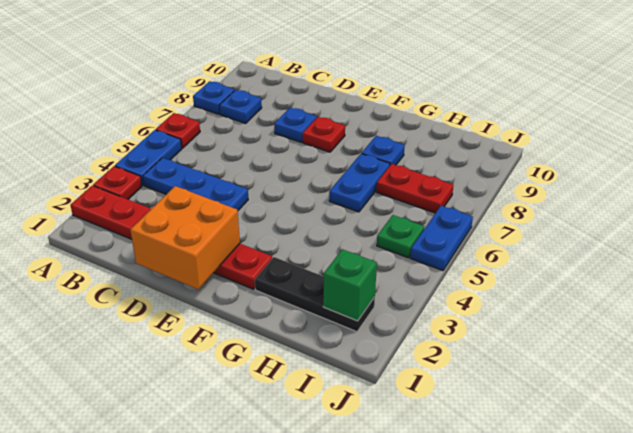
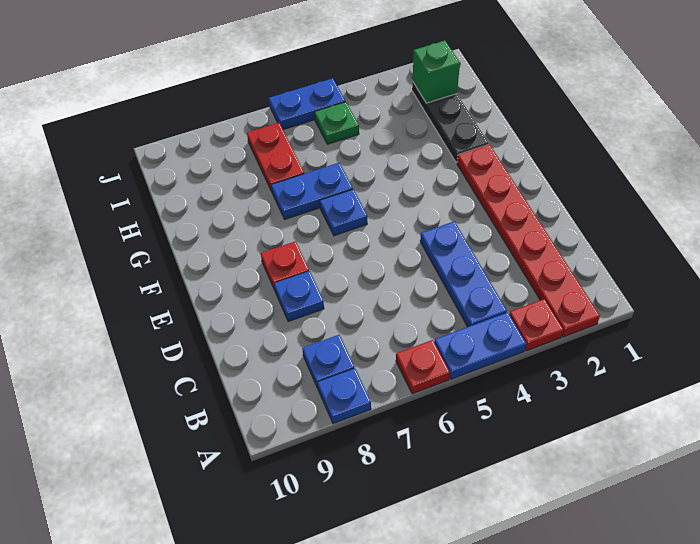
orange 2x2 brick [130,186,240,289] -> none
blue 1x1 plate [362,136,405,165] -> blue 1x1 plate moved to [320,189,367,236]

